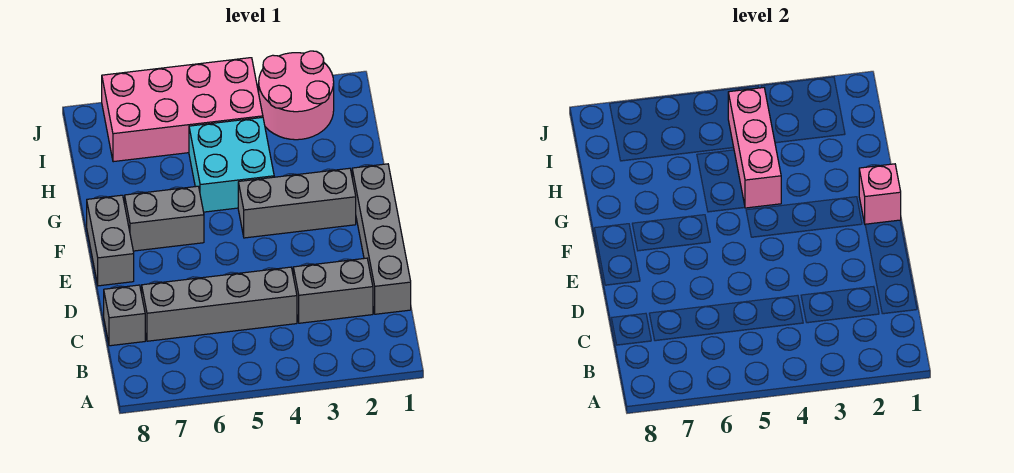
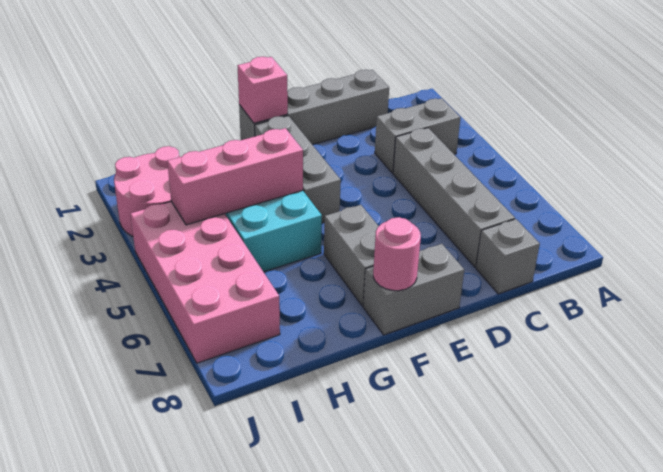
grey 1x2 brick [293,258,373,323] -> grey 1x2 brick turned to [375,98,461,173]
none -> pink 1x1 round brick [373,217,421,291]

